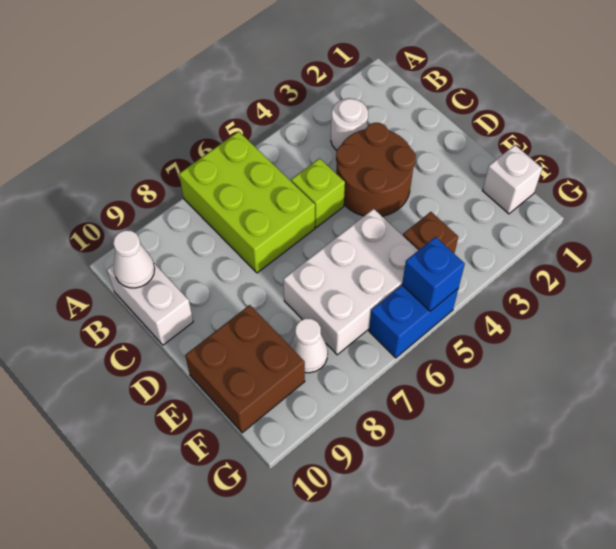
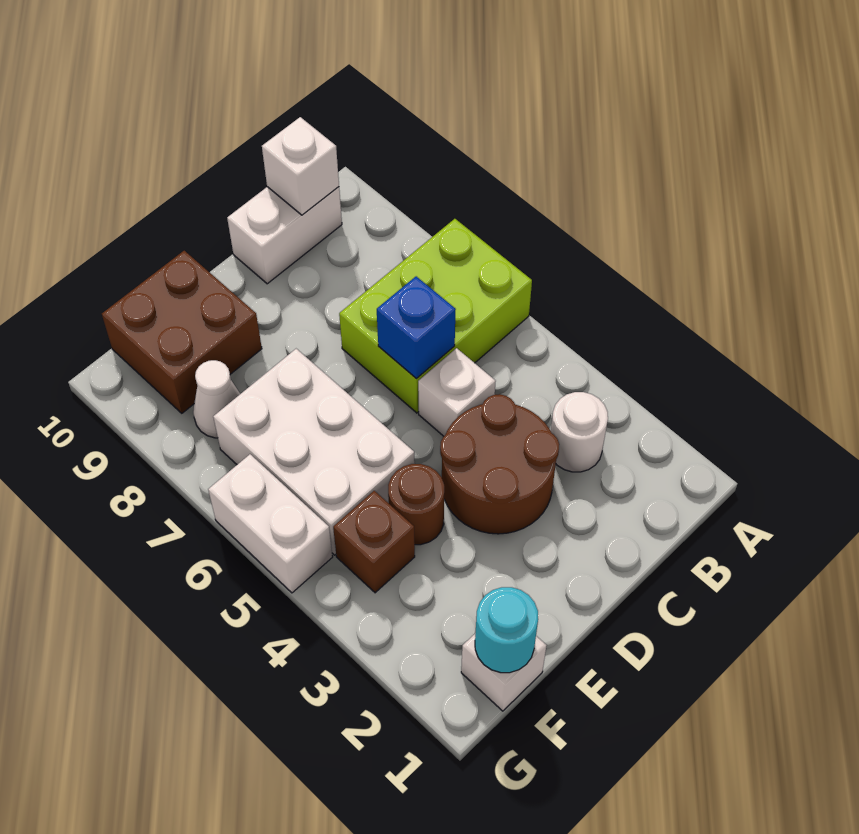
white 1x1 cone [113,230,155,288] -> white 1x1 brick [262,117,339,215]
lime 1x1 brick [291,158,345,227] -> white 1x1 brick [418,348,496,436]
none -> brown 1x1 round brick [388,464,444,545]
none -> cyan 1x1 round brick [475,587,538,673]
blue 1x2 brick [369,285,459,358] -> white 1x2 brick [208,454,333,593]
blue 1x1 brick [402,237,465,311] -> blue 1x1 brick moved to [377,276,456,379]

